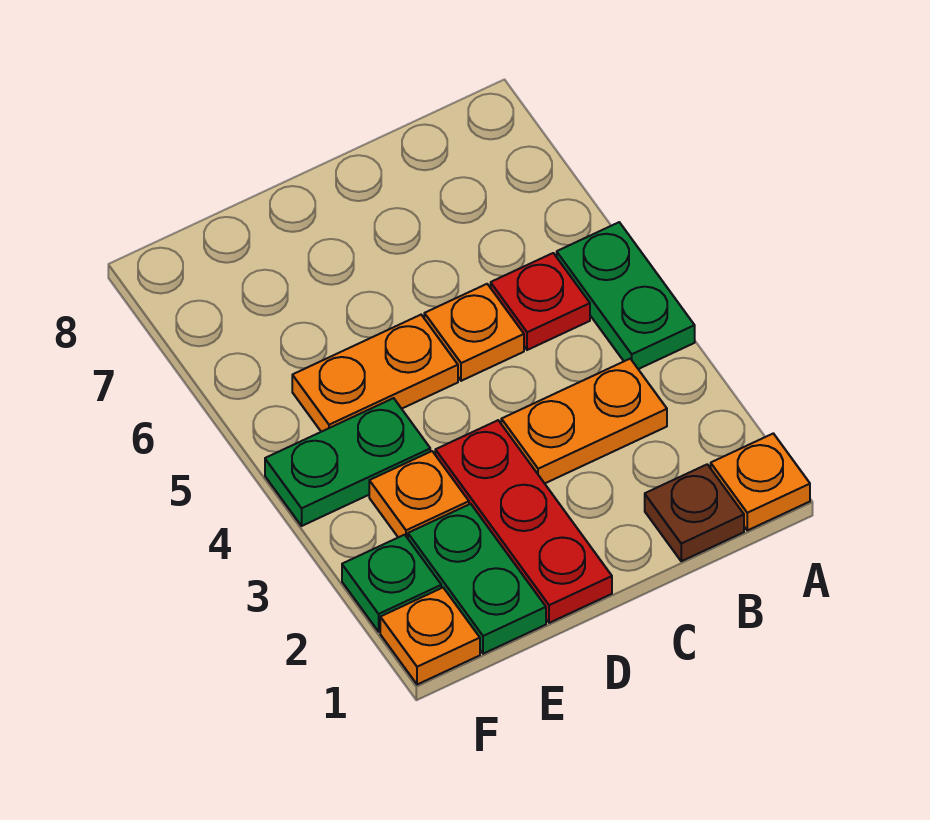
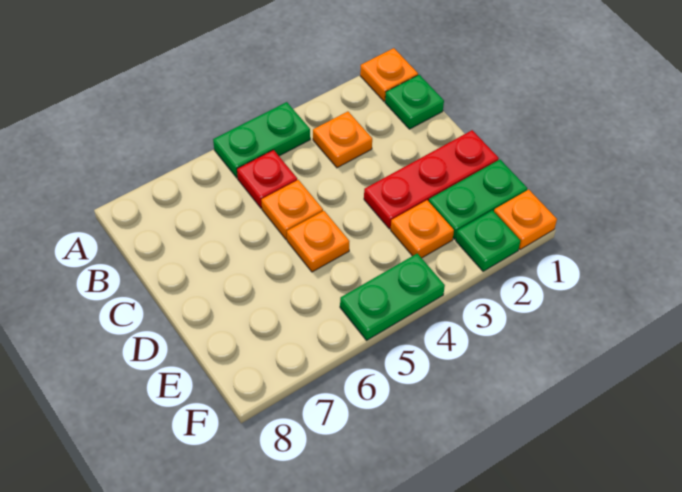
brown 1x1 plate [645,464,744,561] -> green 1x1 plate [385,75,444,129]
orange 1x2 plate [501,359,667,483] -> orange 1x1 plate [313,112,372,168]
orange 1x2 plate [292,315,458,432] -> orange 1x1 plate [287,211,349,272]
green 1x2 plate [265,398,430,526] -> green 1x2 plate turned to [340,253,445,340]

